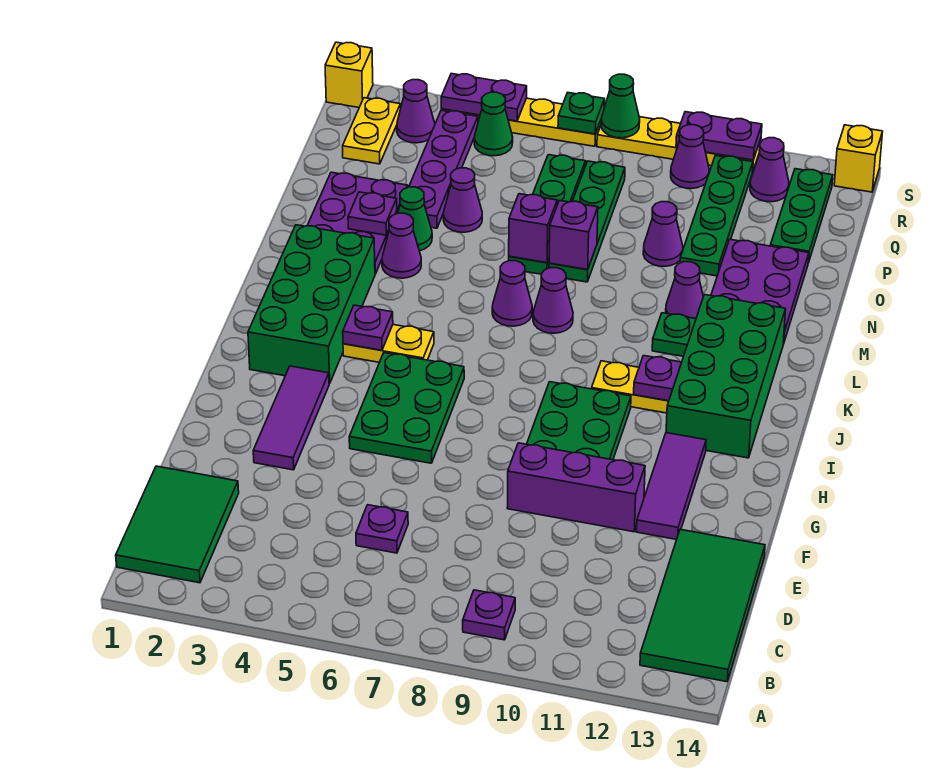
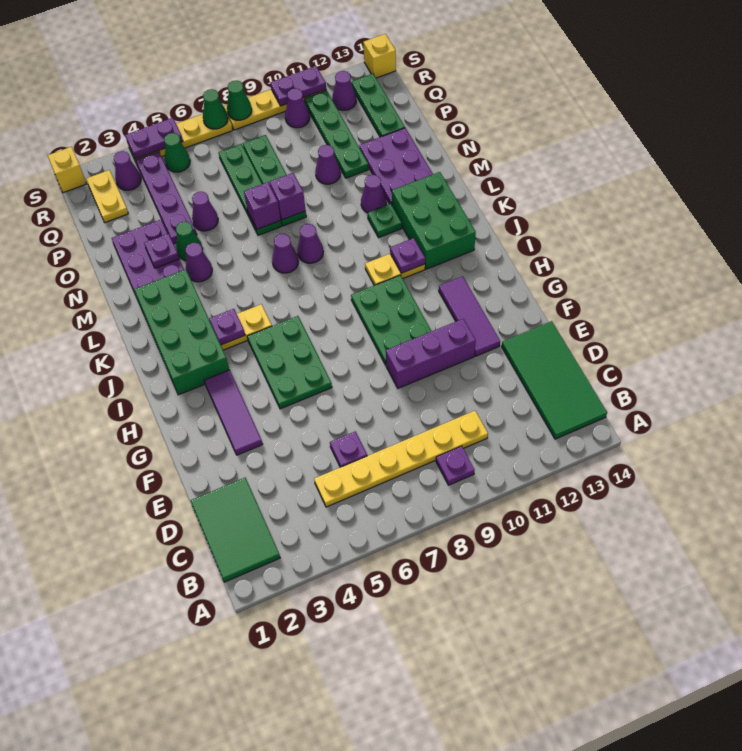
none -> yellow 1x6 plate [314,411,488,507]
green 2x4 brick [666,295,786,458] -> green 2x3 brick [392,172,476,269]
green 1x1 plate [558,93,605,134] -> green 1x1 cone [203,89,228,129]

